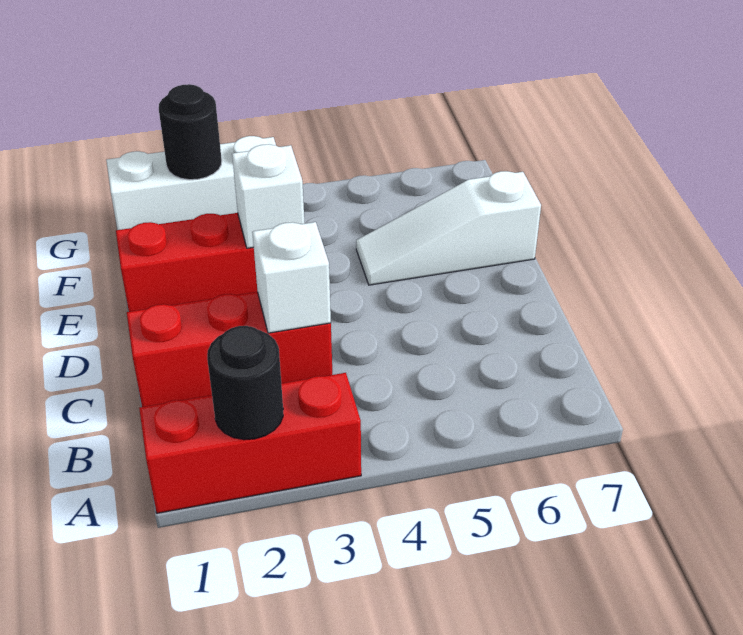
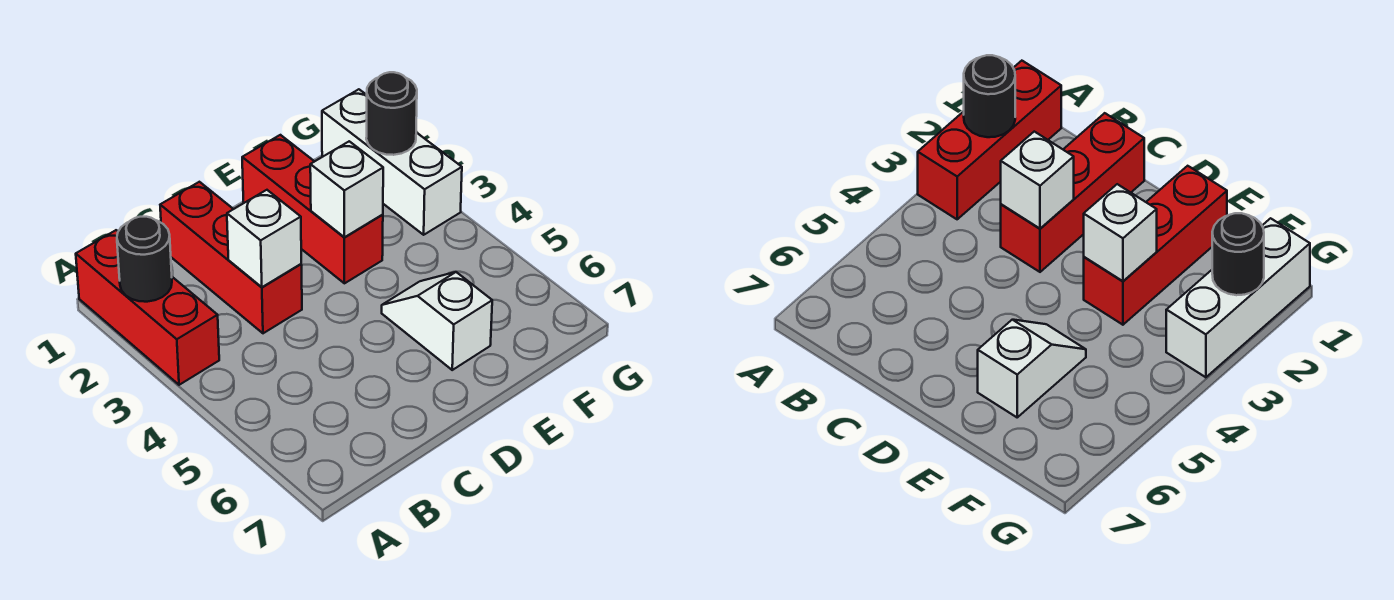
white 1x3 slope [356,171,541,285] -> white 1x2 slope [382,272,492,370]

